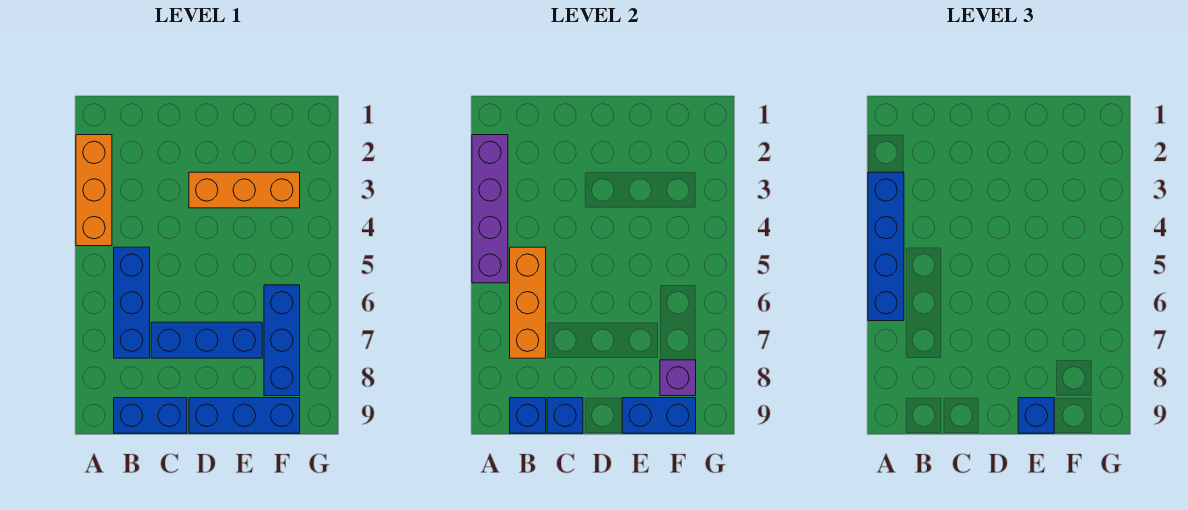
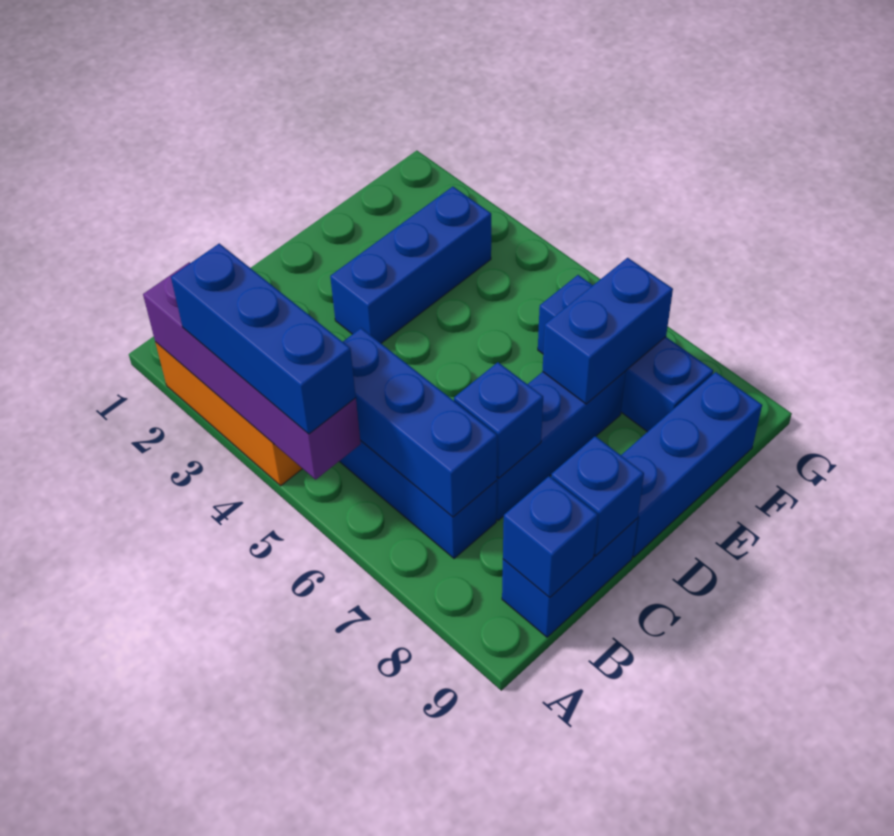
blue 1x4 brick [868,172,904,321] -> blue 1x3 brick [171,243,356,434]
orange 1x3 brick [510,247,546,358] -> blue 1x3 brick [343,328,497,517]
orange 1x3 brick [189,172,300,208] -> blue 1x3 brick [330,187,491,343]
blue 1x2 brick [622,398,696,433] -> blue 1x2 brick moved to [543,258,673,404]
blue 1x1 brick [1018,398,1054,433] -> blue 1x1 brick moved to [454,362,543,478]
purple 1x1 brick [660,360,696,396] -> none

